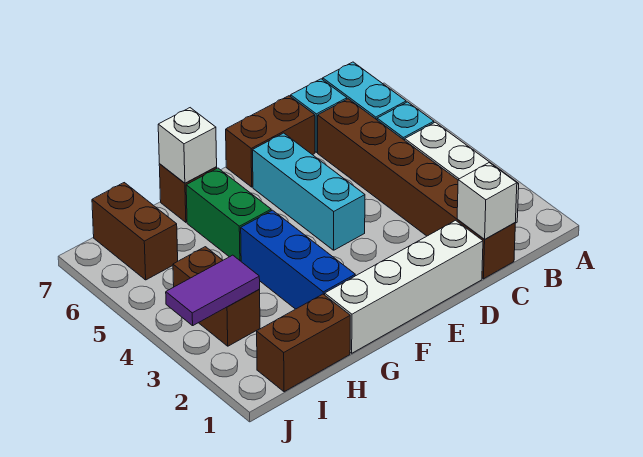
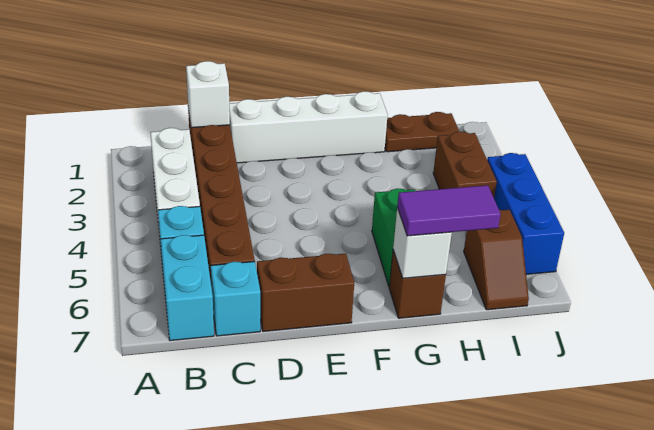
cyan 1x3 brick [253,133,365,250] -> none
blue 1x3 brick [241,210,355,309] -> blue 1x3 brick moved to [487,153,564,274]
brown 1x2 brick [257,294,350,392] -> brown 1x2 plate [385,112,459,152]
purple 1x2 tile [166,255,260,326] -> purple 1x2 tile moved to [397,185,501,236]
brown 1x2 brick [92,183,178,280] -> brown 1x2 slope [464,210,529,310]

